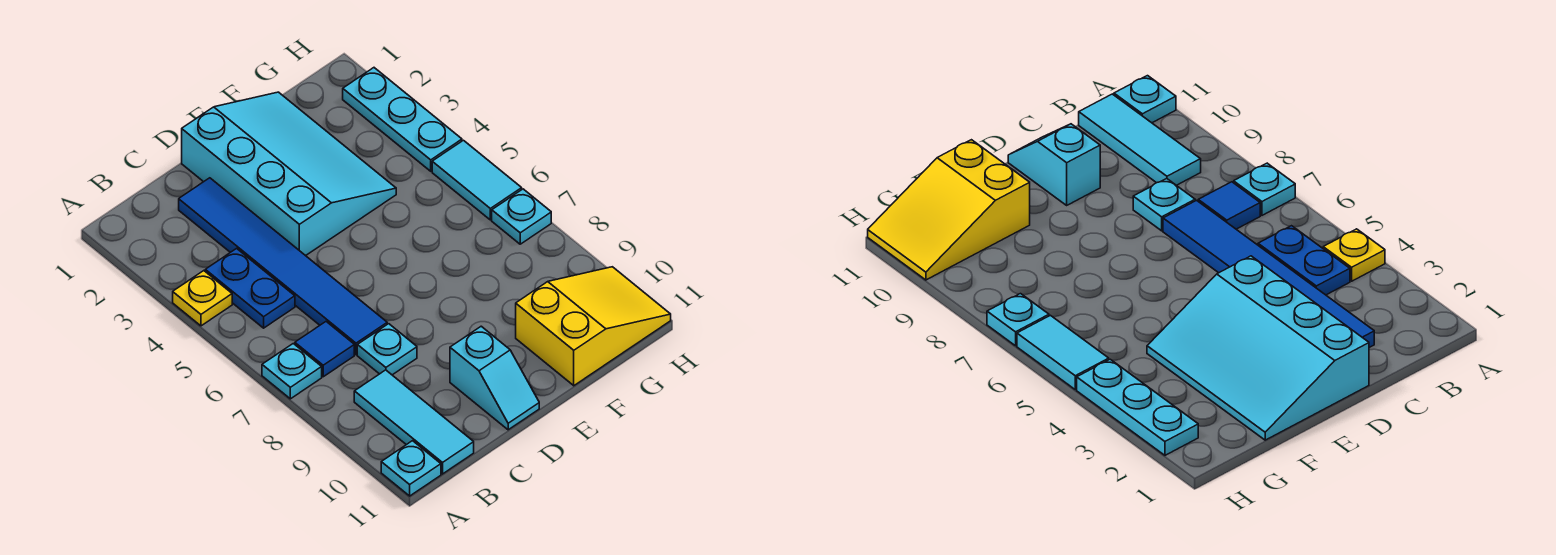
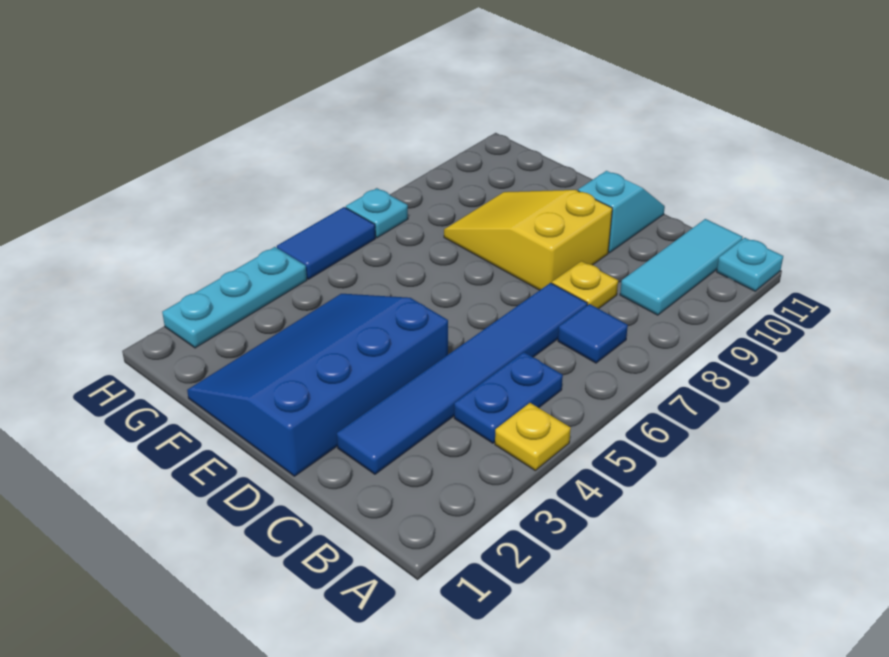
cyan 1x1 plate [262,344,322,399] -> none
cyan 1x1 plate [357,324,417,375] -> yellow 1x1 plate [552,261,618,309]
cyan 3x4 slope [182,92,396,256] -> blue 3x4 slope [187,294,448,476]
yellow 2x3 slope [516,267,671,386] -> yellow 2x3 slope moved to [444,190,612,290]
cyan 1x2 tile [432,140,522,220] -> blue 1x2 tile [277,207,375,279]

